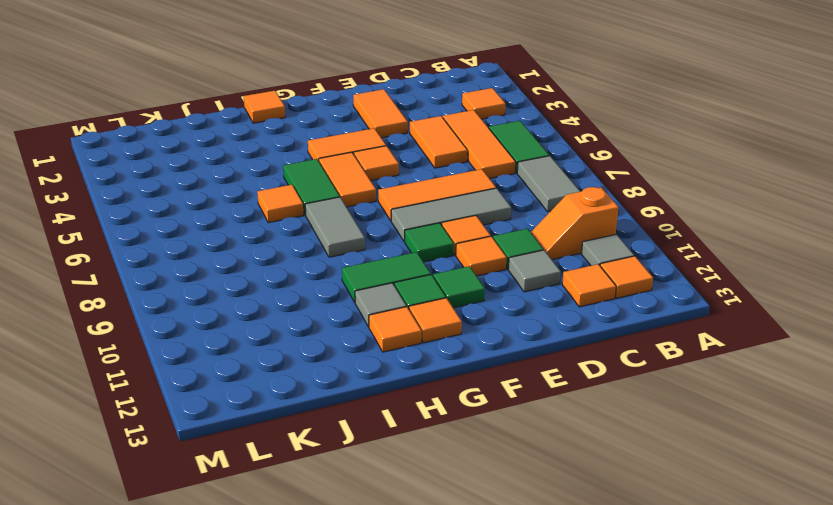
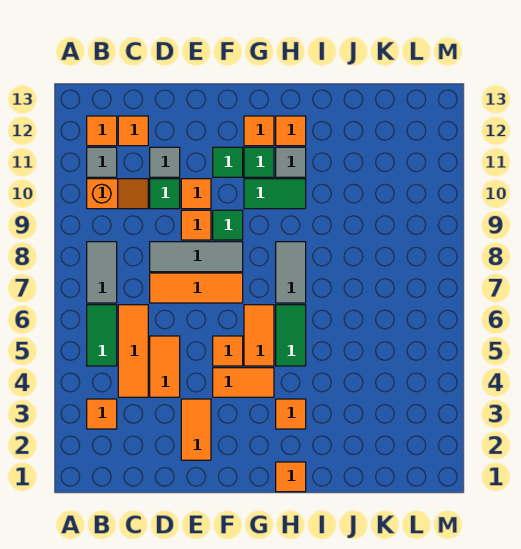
orange 1x1 tile [257,185,303,223] -> orange 1x1 tile moved to [276,399,306,429]

